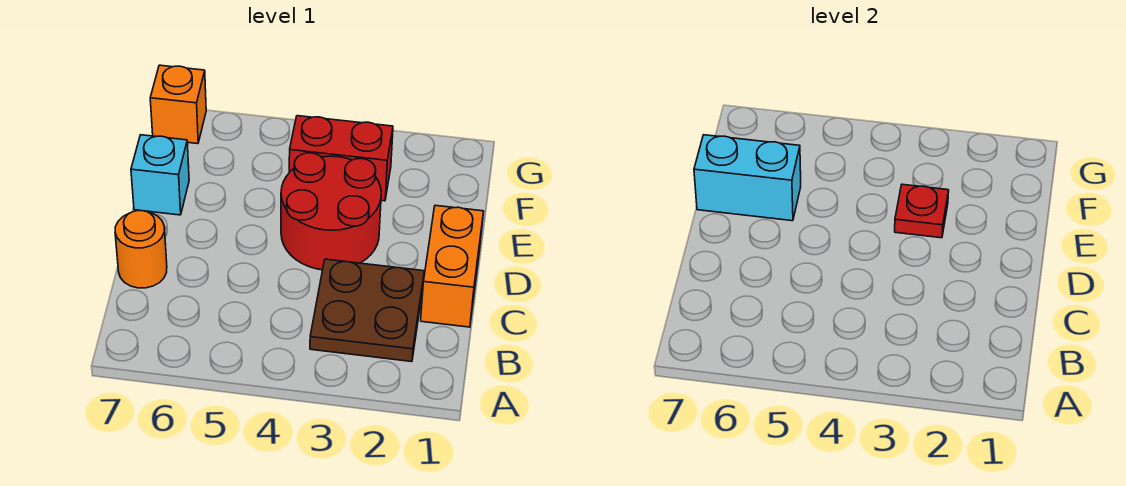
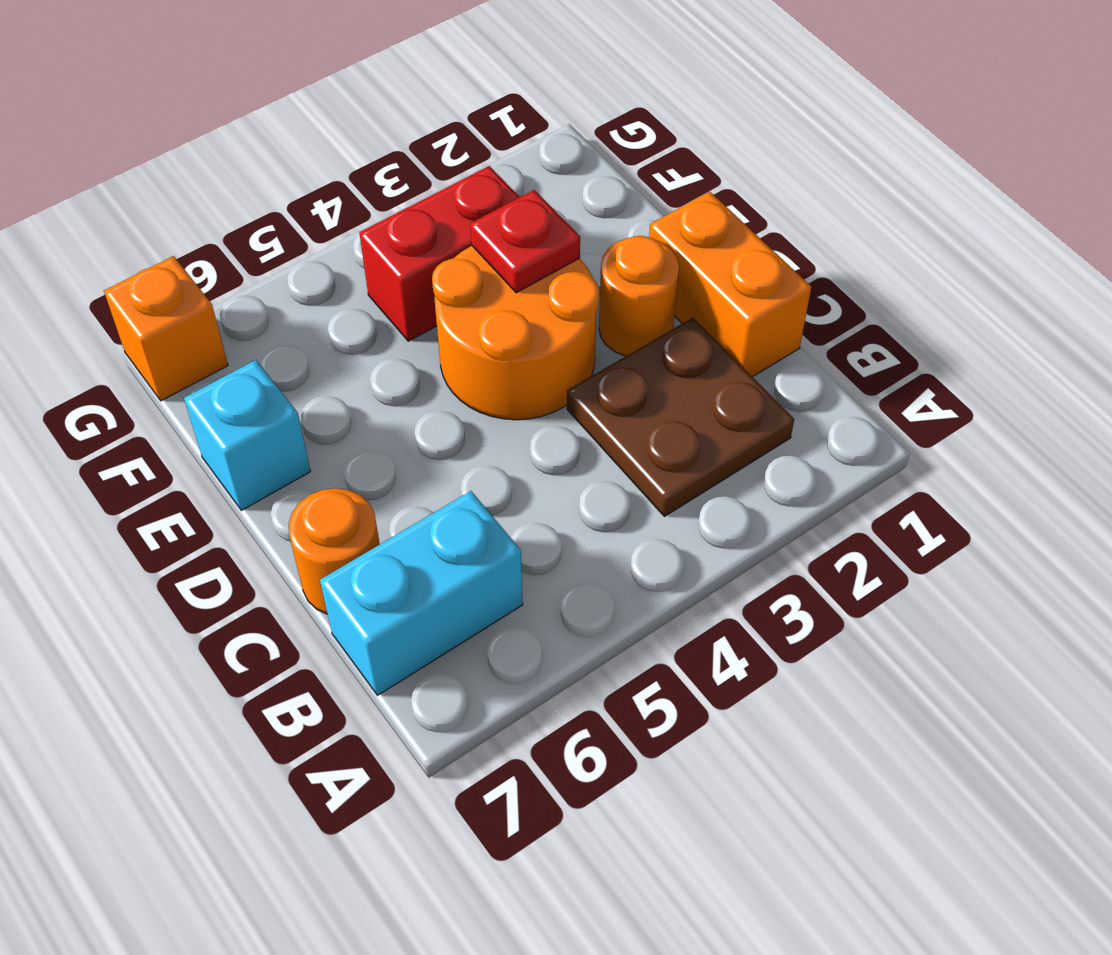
none -> orange 1x1 round brick [599,236,679,356]
red 2x2 round brick [281,153,381,270] -> orange 2x2 round brick [432,246,599,420]
cyan 1x2 brick [694,135,801,221] -> cyan 1x2 brick moved to [320,491,523,695]

